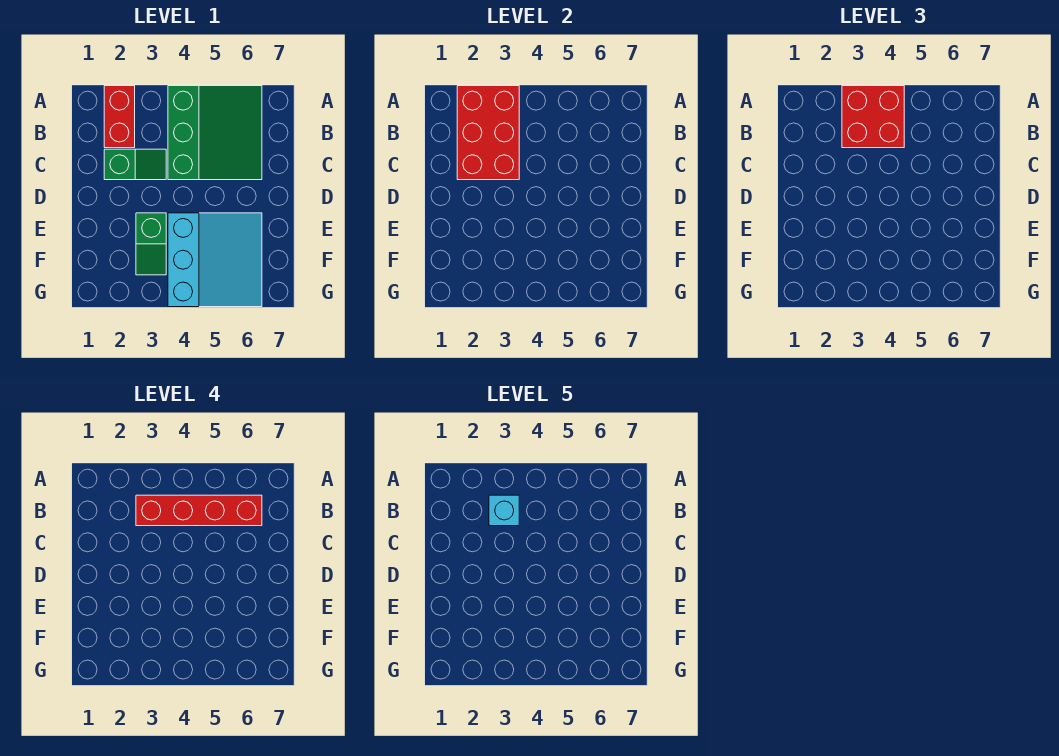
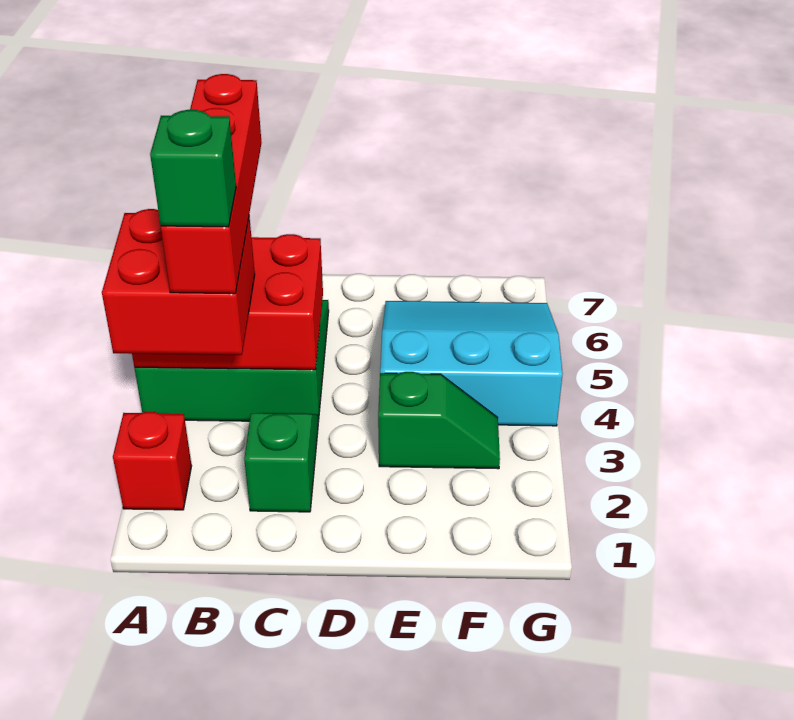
red 1x2 brick [104,86,135,148] -> red 1x1 brick [113,412,192,510]
red 2x3 brick [457,86,519,180] -> red 2x3 brick moved to [132,234,323,370]
cyan 1x1 brick [489,495,519,526] -> green 1x1 brick [150,110,236,227]

